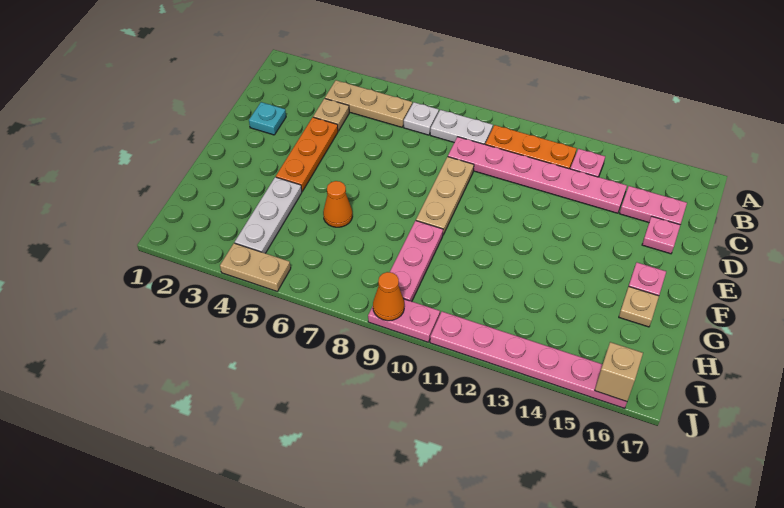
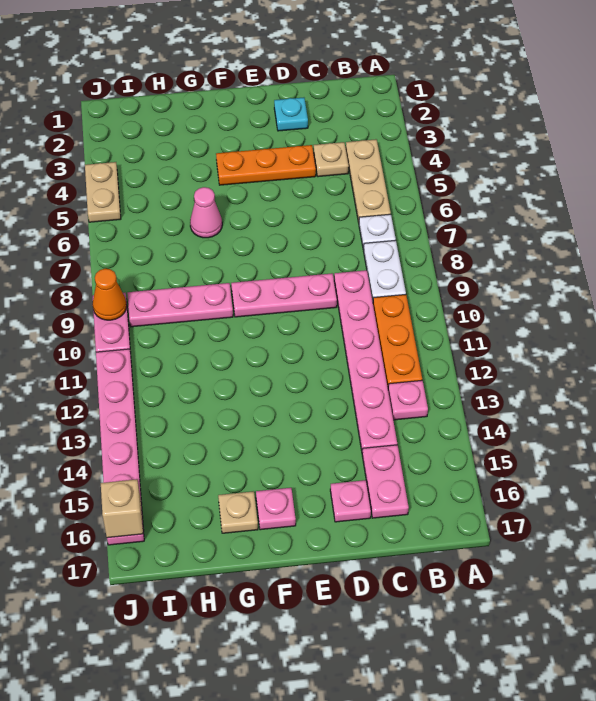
tan 1x3 plate [416,157,474,235] -> pink 1x3 plate [231,273,337,317]
white 1x3 plate [235,177,302,253] -> none
orange 1x1 cone [323,181,353,227] -> pink 1x1 cone [190,187,222,238]

